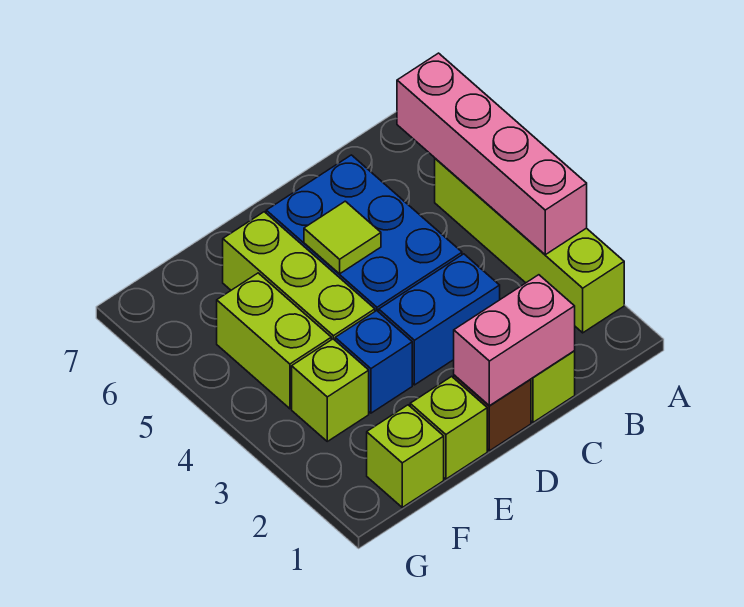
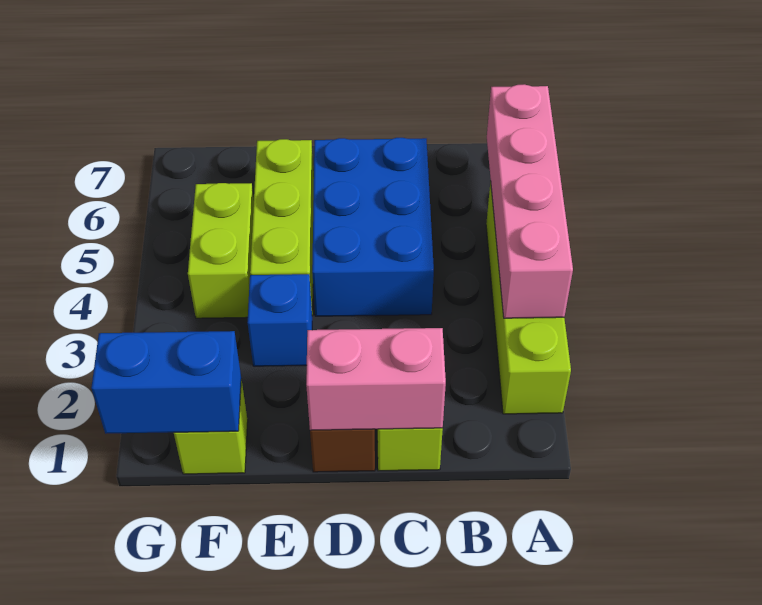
blue 1x2 brick [379,254,500,385] -> blue 1x2 brick moved to [91,331,241,434]
lime 1x1 tile [304,201,381,274] -> none
lime 1x1 brick [410,376,487,479] -> none
lime 1x1 brick [292,339,369,441] -> none

